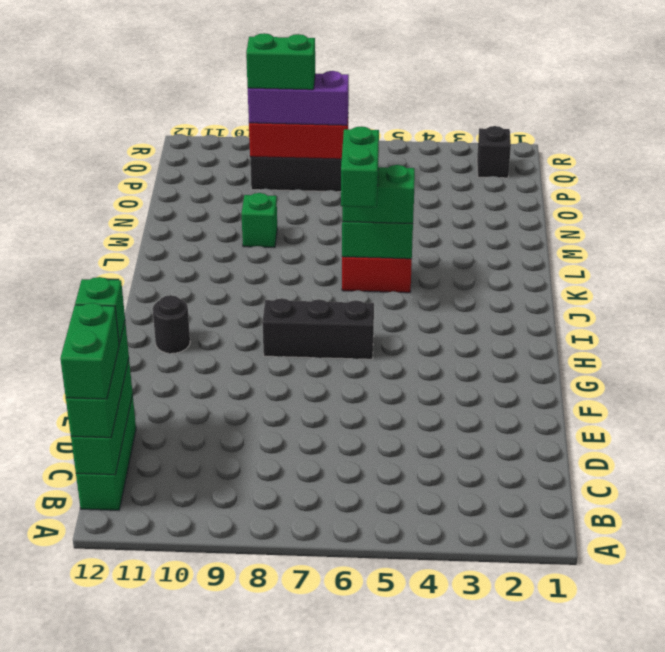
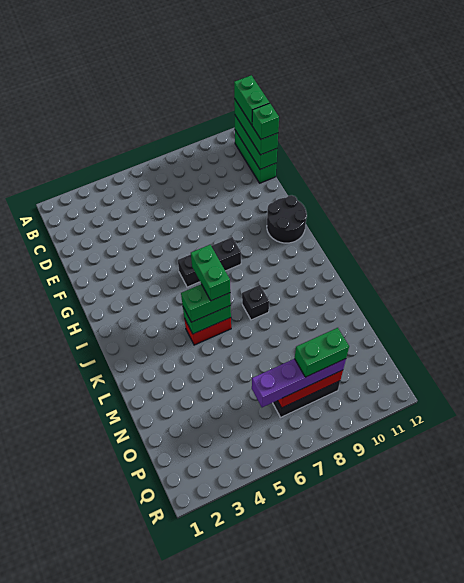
black 1x1 round brick [153,295,190,354] -> black 2x2 round brick [267,195,307,243]
green 1x1 brick [242,193,277,248] -> none
purple 1x3 brick [248,71,349,125] -> purple 1x4 brick [252,359,346,407]
black 1x1 brick [477,126,511,178] -> black 1x1 brick moved to [242,285,269,320]

